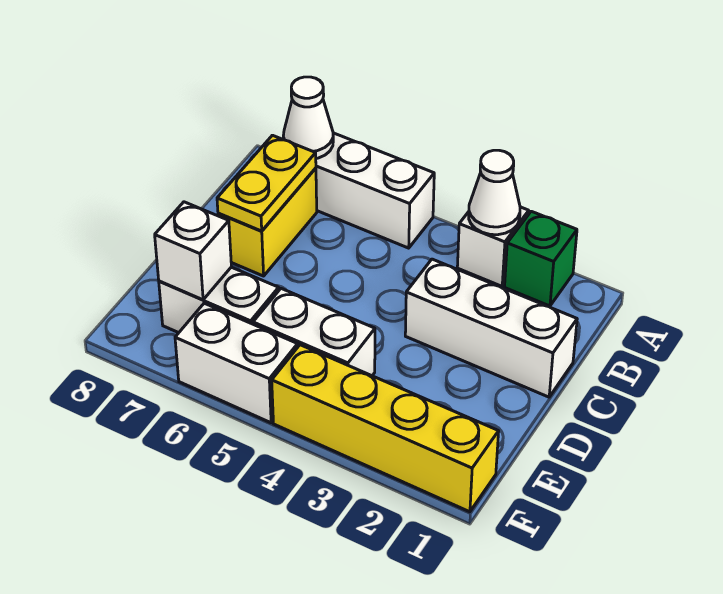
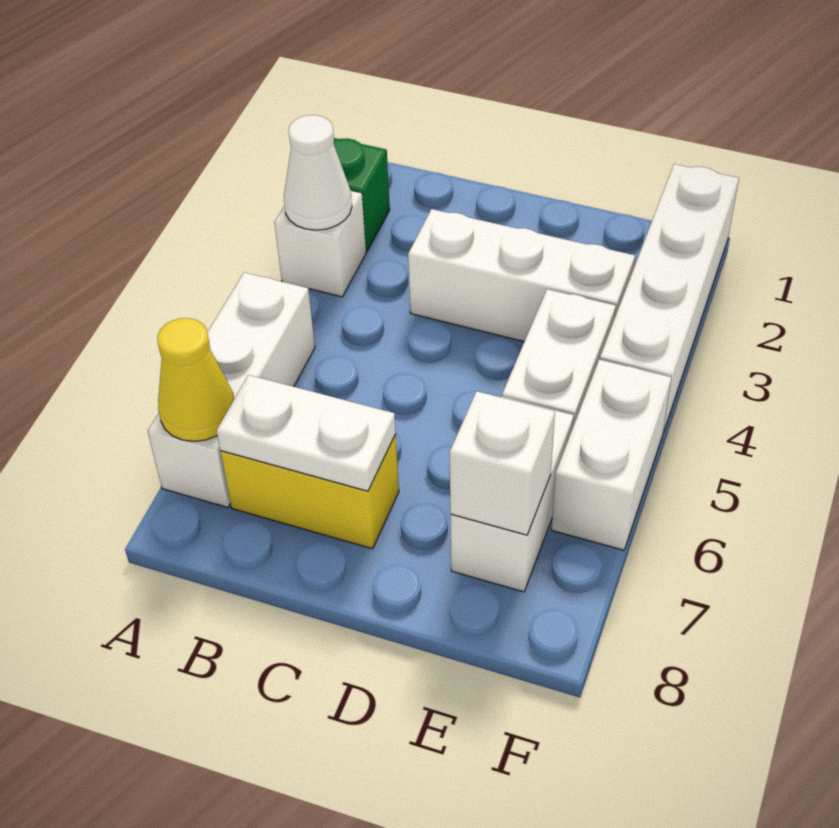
white 1x1 cone [283,77,333,159] -> yellow 1x1 cone [157,318,234,441]
yellow 1x2 plate [217,135,316,231] -> white 1x2 plate [217,375,396,491]
white 1x3 brick [405,259,577,397] -> white 1x3 brick turned to [408,209,635,342]
yellow 1x4 brick [272,345,499,512] -> white 1x4 brick [600,164,739,433]

